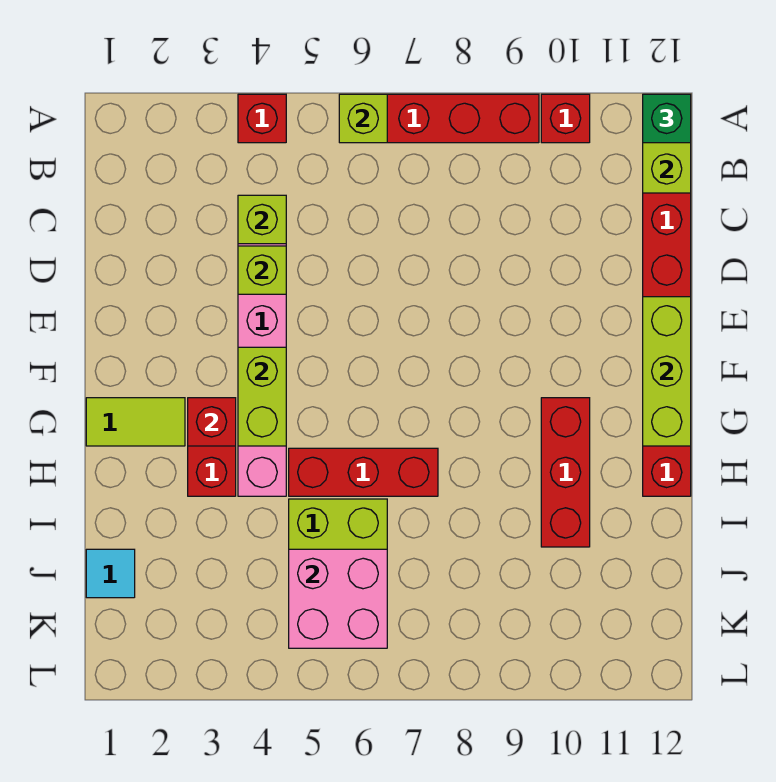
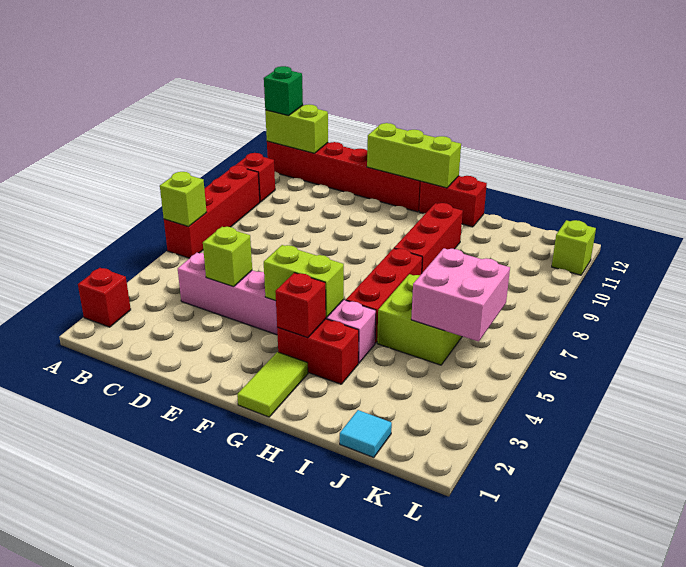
red 1x1 brick [238,94,286,143] -> red 1x1 brick moved to [78,268,131,327]
lime 1x1 brick [238,195,286,244] -> lime 1x1 brick moved to [552,220,596,275]
red 1x3 brick [541,398,590,547] -> red 1x3 brick turned to [394,203,463,273]

